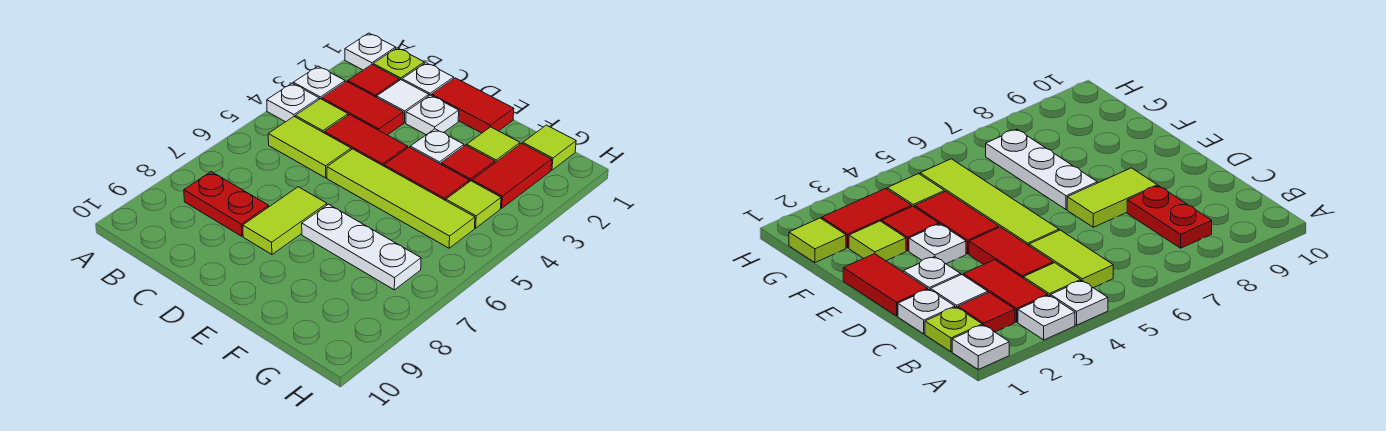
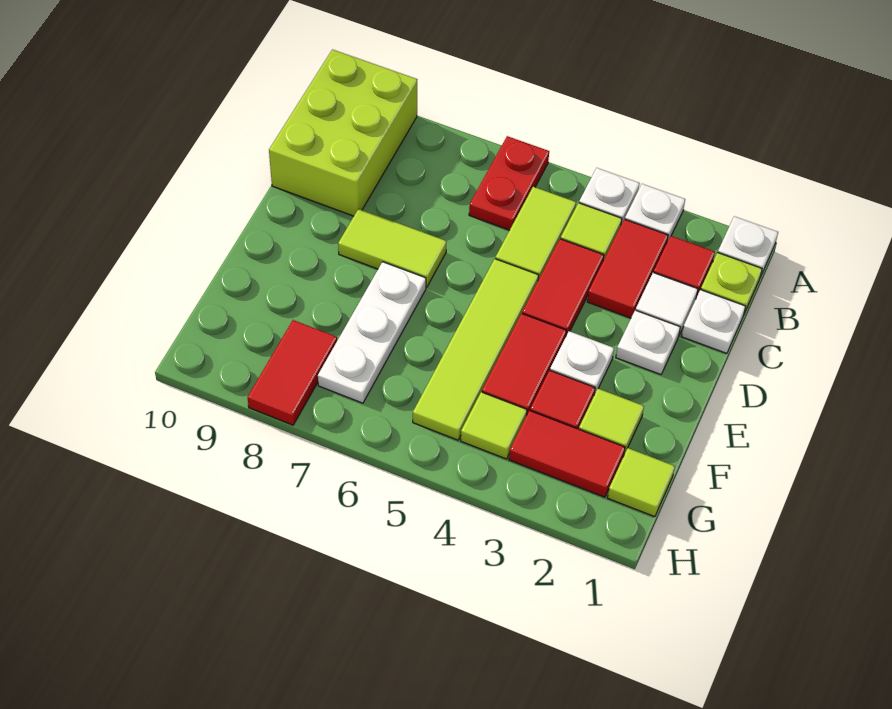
none -> lime 2x3 brick [269,50,417,216]
red 1x2 plate [184,172,269,236] -> red 1x2 plate moved to [469,136,549,230]
red 1x2 tile [431,78,514,133] -> red 1x2 tile moved to [247,320,337,425]

